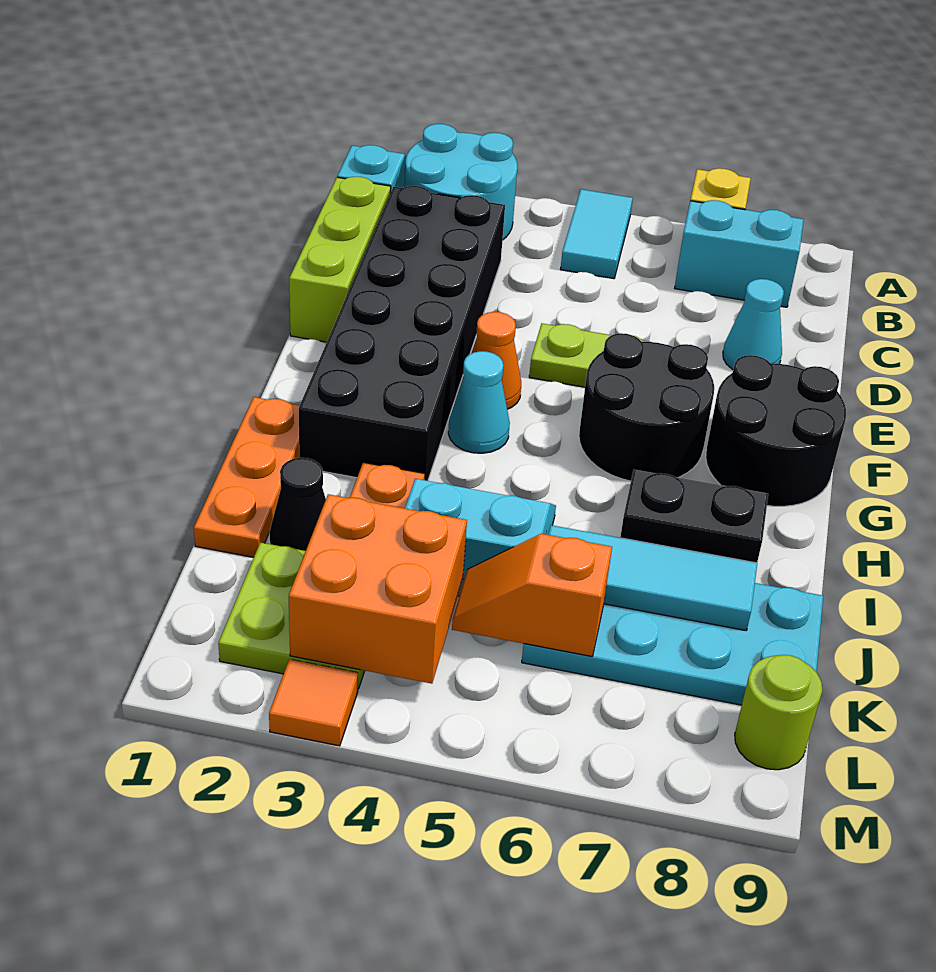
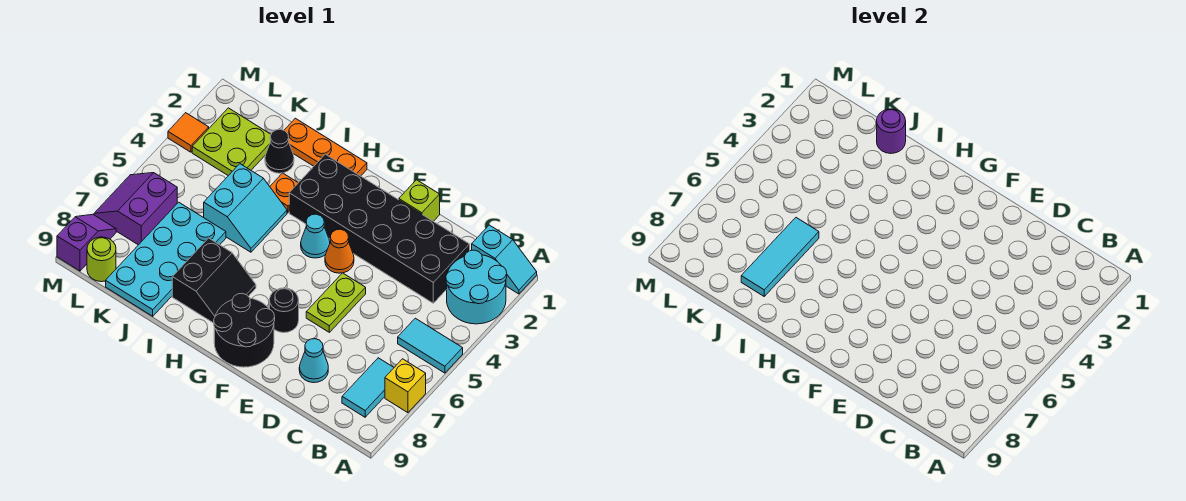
cyan 1x2 brick [675,200,804,307] -> cyan 1x2 tile [342,358,394,417]
lime 1x3 brick [289,177,391,342] -> lime 1x1 brick [399,180,440,221]
black 2x2 round brick [579,333,714,481] -> black 1x1 round brick [270,288,299,333]
none -> purple 1x1 round brick [877,109,906,154]
orange 2x2 brick [289,494,467,684] -> none
orange 1x2 slope [452,534,612,656] -> none
none -> purple 2x2 slope [94,173,177,245]
none -> purple 1x2 slope [57,214,116,271]

